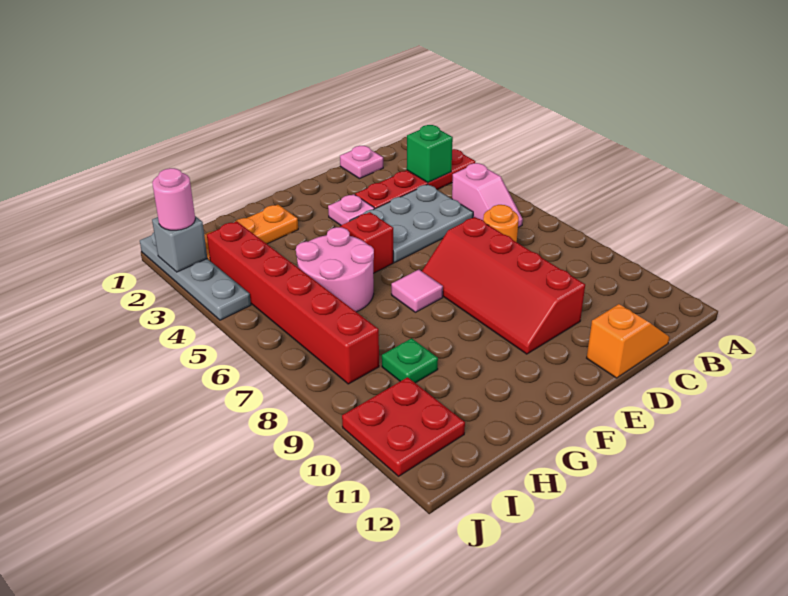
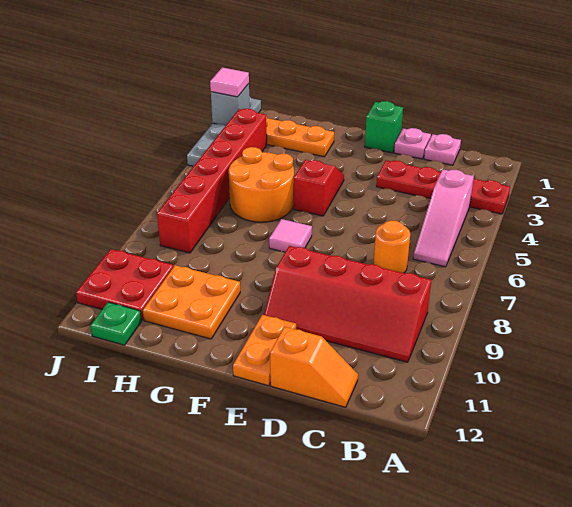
green 1x1 brick [407,125,453,183] -> green 1x1 brick moved to [365,101,403,153]
pink 1x2 slope [452,163,523,227] -> pink 1x3 slope [413,169,474,267]
grey 2x3 plate [350,184,473,262] -> none
red 2x4 slope [422,217,585,354] -> red 2x4 slope turned to [264,246,431,362]
pink 1x1 plate [328,194,375,225] -> pink 1x1 plate moved to [394,128,431,159]
none -> orange 1x2 plate [233,315,296,386]
pink 2x2 round brick [296,227,374,312] -> orange 2x2 round brick [229,147,294,222]
none -> orange 2x2 plate [143,265,240,339]
green 1x1 plate [382,338,438,383] -> green 1x1 plate moved to [90,302,141,345]
pink 1x1 round brick [152,168,195,230] -> pink 1x1 tile [210,67,249,97]

